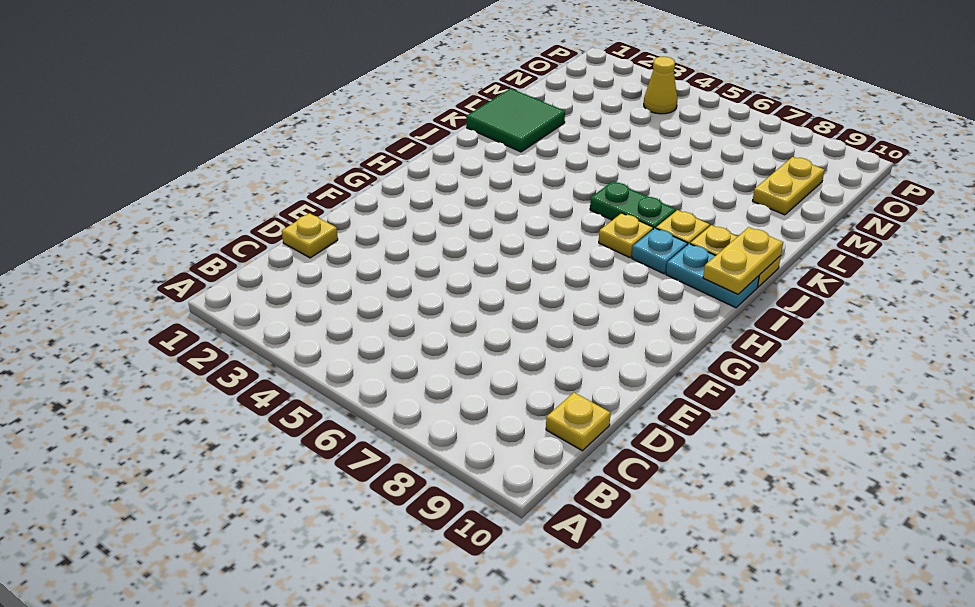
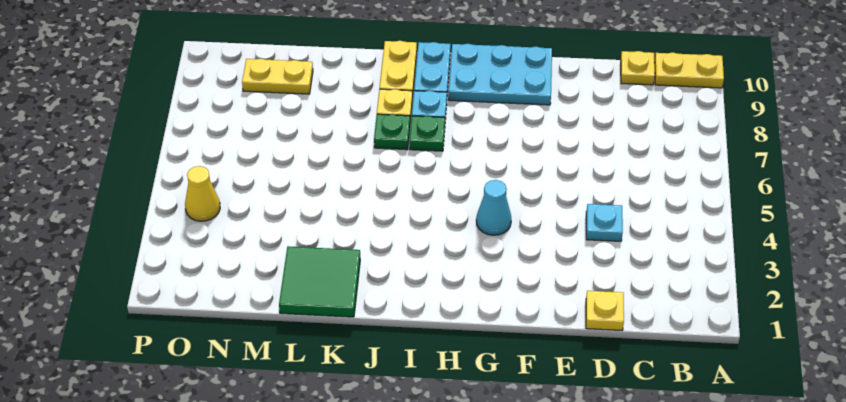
none -> cyan 1x1 plate [586,204,623,241]
none -> cyan 2x3 plate [449,44,552,105]
none -> cyan 1x1 cone [476,180,511,235]
yellow 1x1 plate [599,213,653,258] -> green 1x1 plate [409,116,445,151]
yellow 1x2 plate [703,227,783,294] -> yellow 1x2 plate moved to [654,53,724,88]
green 1x2 plate [590,181,676,229] -> green 1x1 plate [374,114,410,150]

